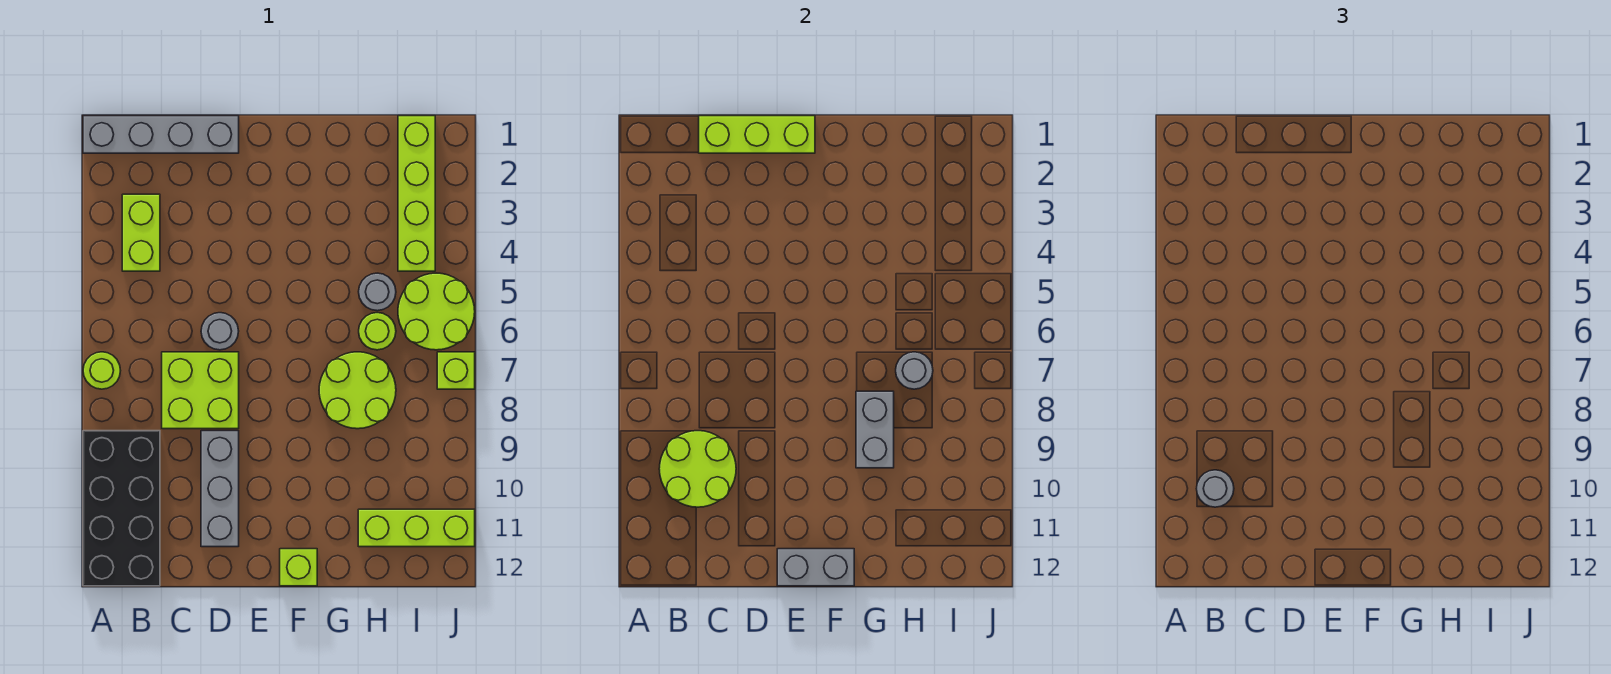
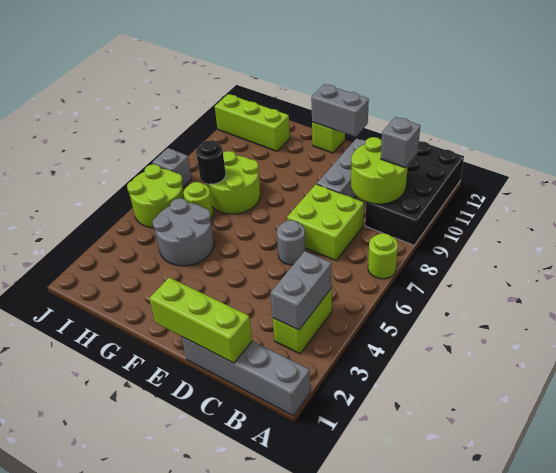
grey 1x1 round brick [1196,470,1234,507] -> grey 1x1 brick [381,117,420,168]
grey 1x2 brick [856,391,894,468] -> grey 1x2 brick moved to [271,251,332,330]
grey 1x1 round brick [359,273,396,311] -> grey 2x2 round brick [153,198,214,266]
grey 1x1 round brick [896,352,933,389] -> black 1x1 round brick [196,141,226,184]
lime 1x4 brick [398,116,435,271] -> none
lime 1x1 brick [437,352,475,389] -> grey 1x1 brick [153,148,192,187]

